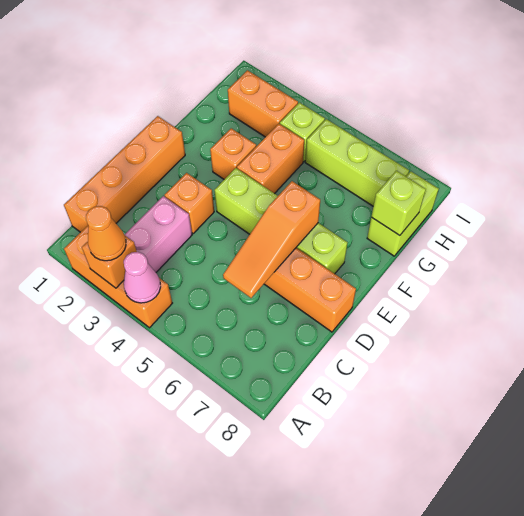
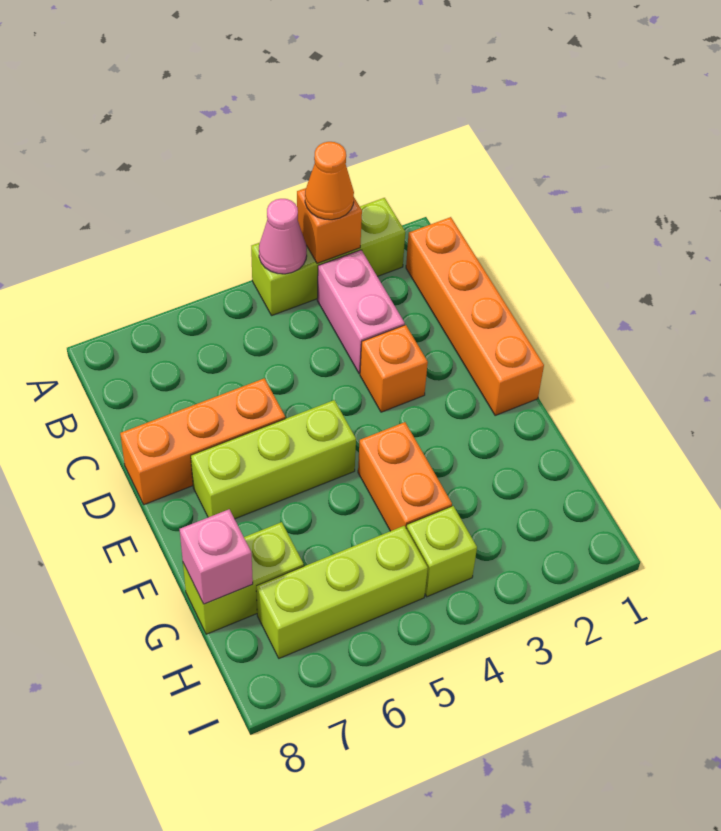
orange 1x3 brick [64,226,172,328] -> lime 1x3 brick [251,198,405,316]
orange 1x3 slope [223,181,320,298] -> none
lime 1x4 brick [214,168,348,274] -> lime 1x3 brick [191,400,356,519]
orange 1x1 brick [210,128,256,179] -> none
lime 1x2 brick [367,172,439,256] -> lime 1x2 brick turned to [183,522,304,634]
lime 1x1 brick [371,171,426,236] -> pink 1x1 brick [180,509,253,604]
orange 1x2 brick [228,70,298,137] -> none

